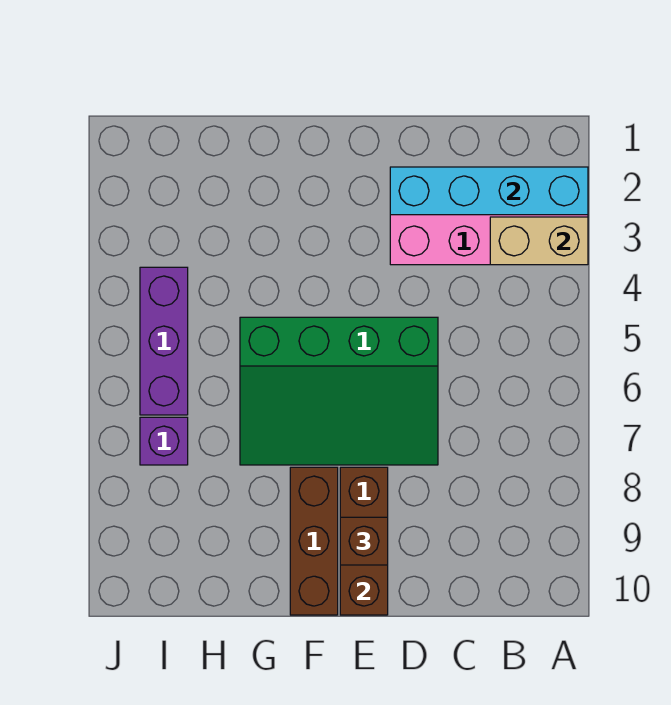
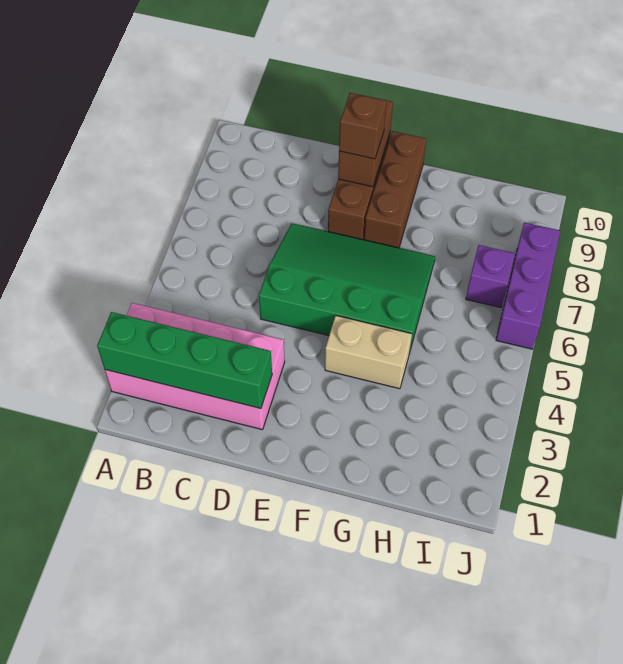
cyan 1x4 brick [390,167,588,215] -> green 1x4 brick [97,312,272,409]
tan 1x2 brick [490,217,588,265] -> tan 1x2 brick moved to [325,316,412,389]
purple 1x3 brick [140,267,188,415] -> purple 1x3 brick moved to [496,222,560,349]

